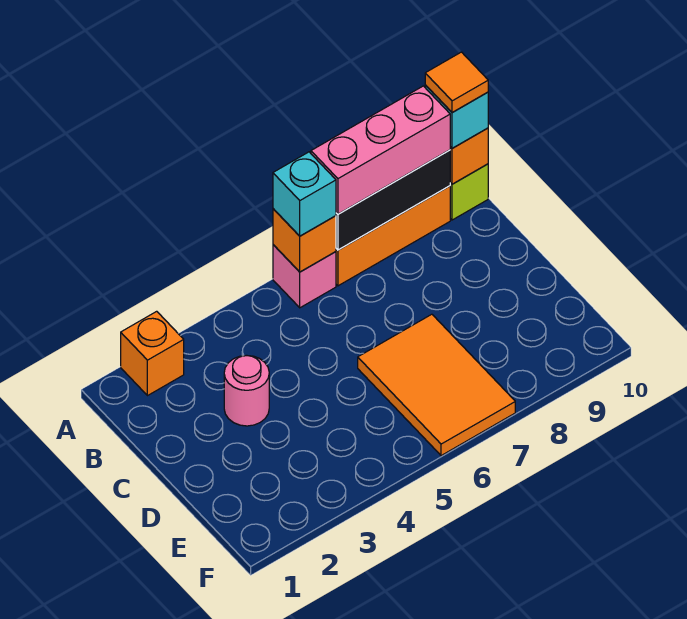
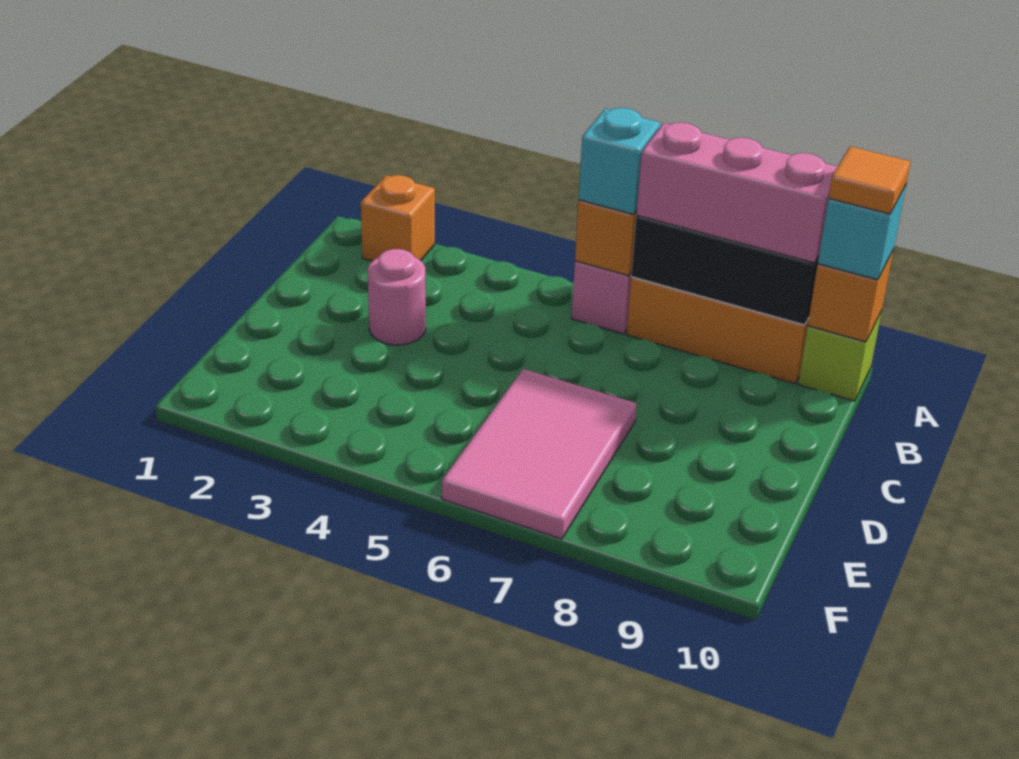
orange 2x3 tile [358,314,515,456] -> pink 2x3 tile [442,369,637,539]

